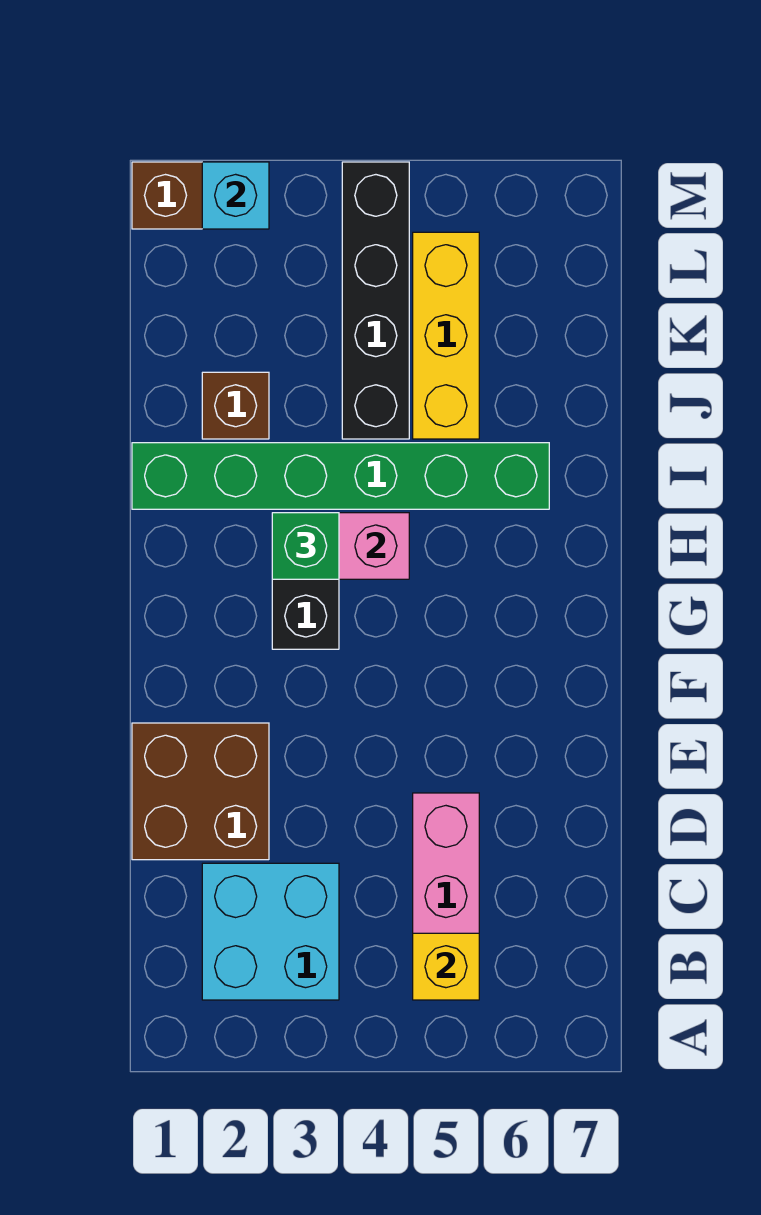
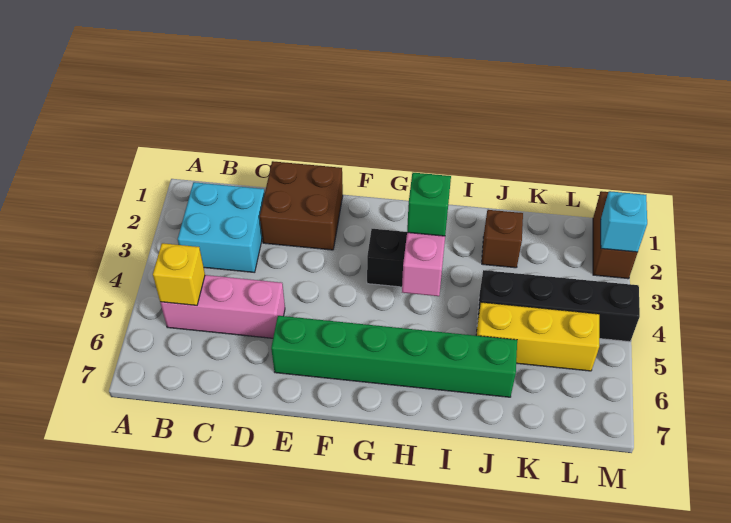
green 1x6 brick [132,443,549,509] -> green 1x6 brick turned to [271,316,517,397]

